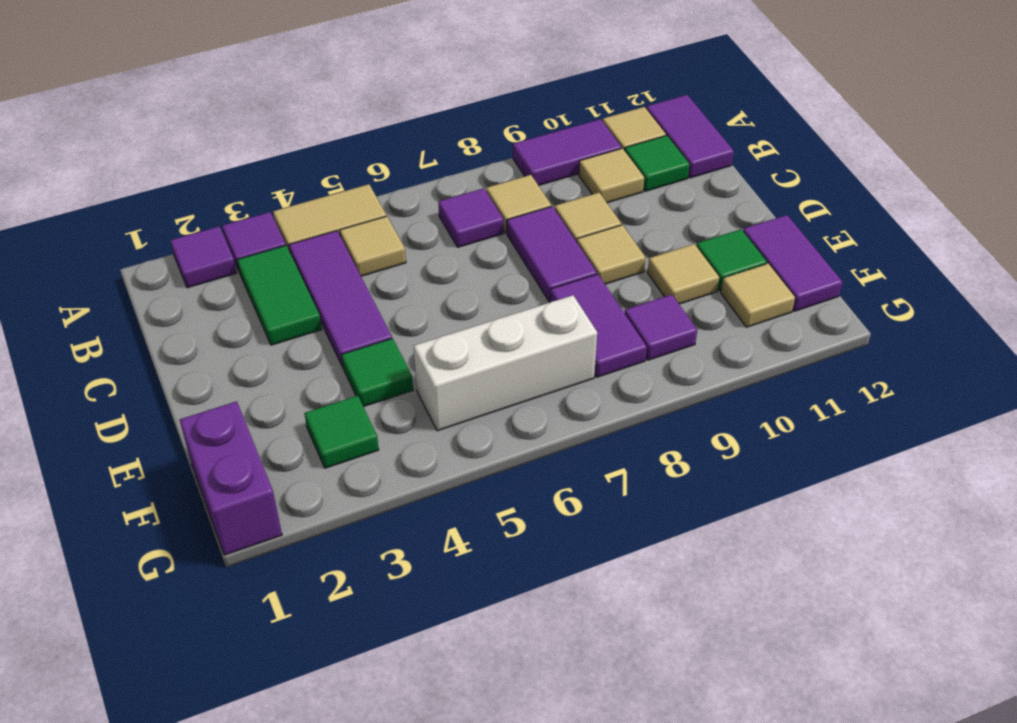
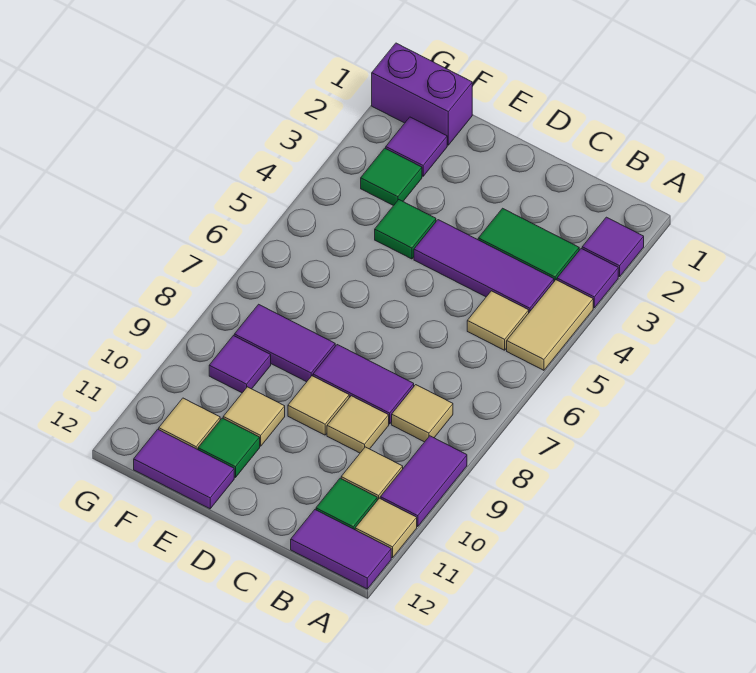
purple 1x1 tile [438,188,504,247] -> purple 1x1 tile moved to [386,117,447,176]
white 1x3 brick [414,295,597,431] -> none

